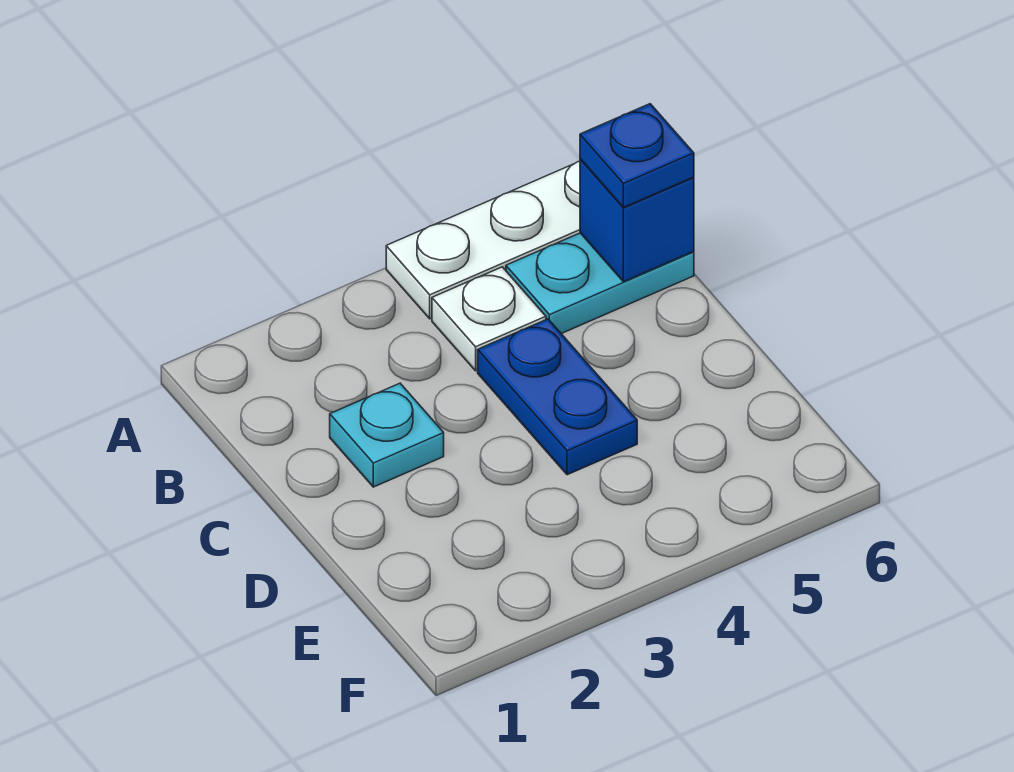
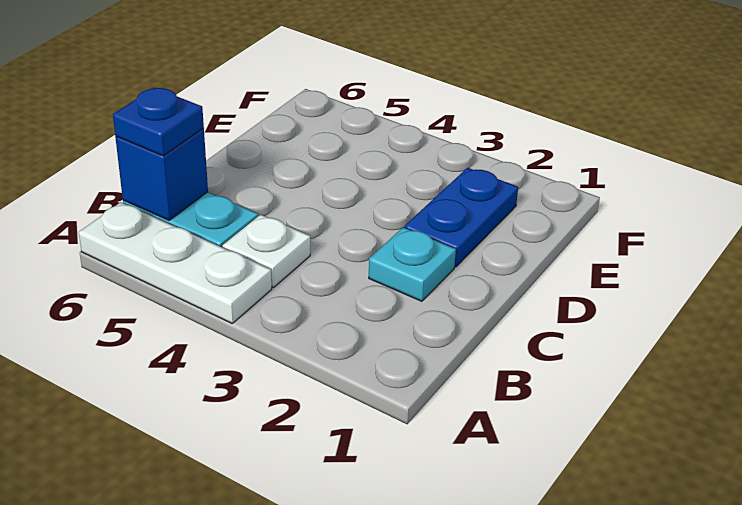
blue 1x2 plate [478,319,637,475] -> blue 1x2 plate moved to [404,168,518,267]

